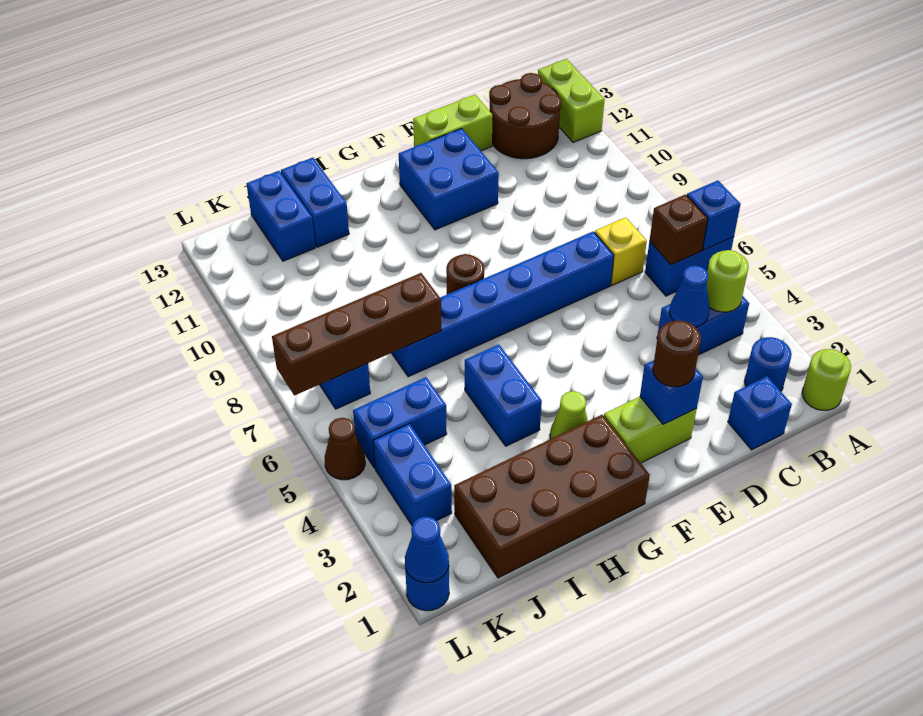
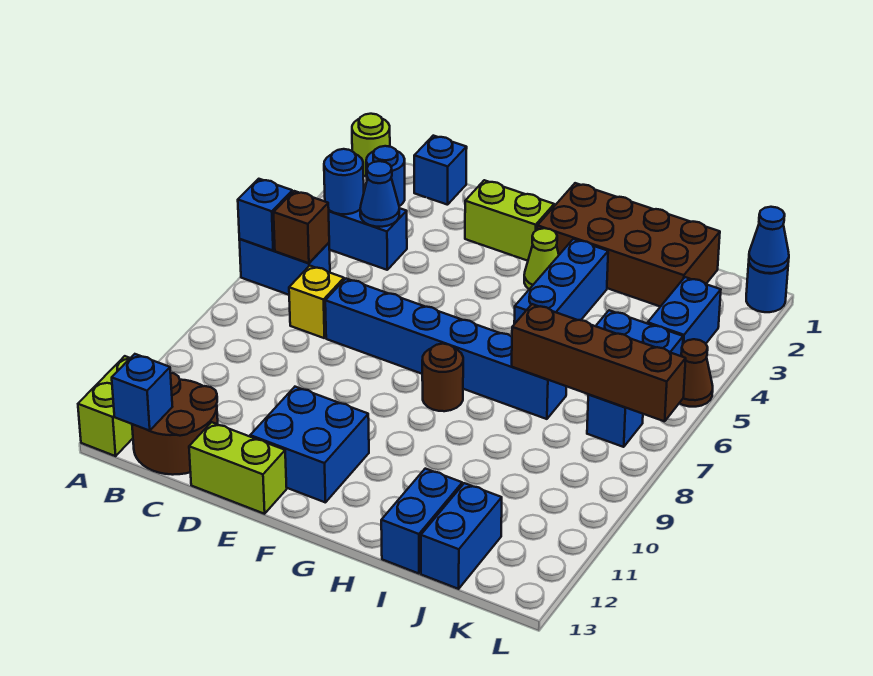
lime 1x1 round brick [706,250,749,312] -> blue 1x1 round brick [324,149,364,214]
blue 1x1 brick [640,360,703,425] -> blue 1x1 brick moved to [112,354,172,431]
brown 1x1 round brick [653,321,701,387] -> none
blue 1x2 brick [465,344,542,446] -> blue 1x3 brick [514,239,608,324]

